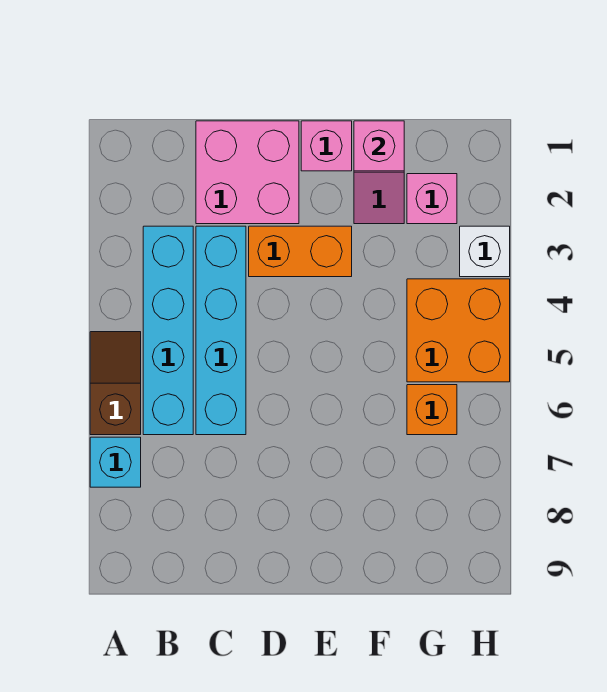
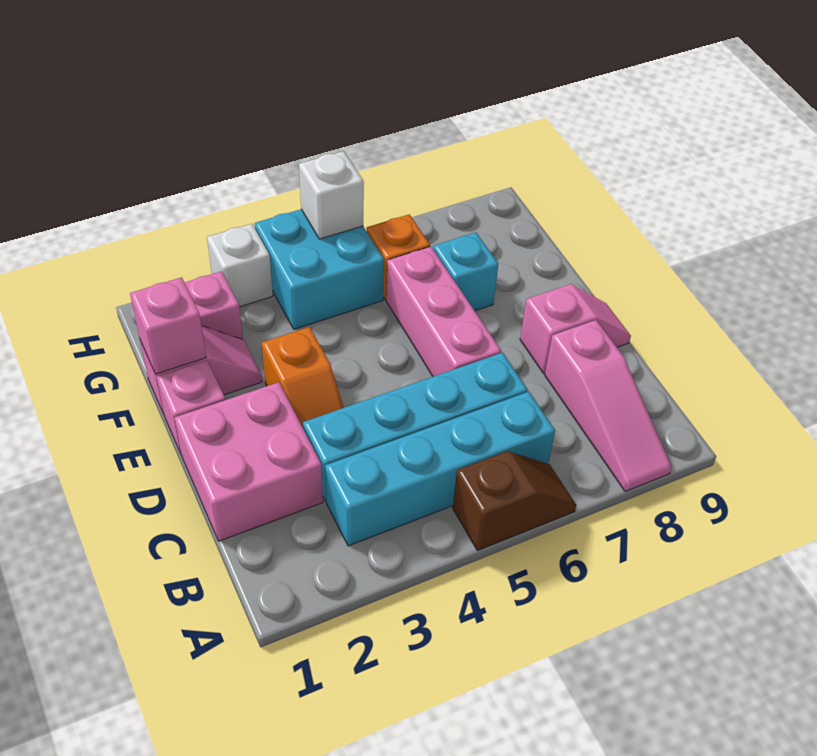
brown 1x2 slope [90,332,141,435] -> brown 1x2 slope turned to [453,451,576,551]
cyan 1x1 brick [90,437,141,487] -> cyan 1x1 brick moved to [433,232,498,311]
none -> pink 1x3 slope [545,320,672,491]
orange 1x2 brick [249,226,352,277] -> orange 1x2 slope [262,327,344,427]
none -> pink 1x3 brick [386,247,501,377]
none -> pink 1x2 slope [520,284,631,373]
orange 2x2 brick [407,279,510,382] -> cyan 2x2 brick [255,209,384,329]
none -> white 1x1 brick [299,151,364,239]

